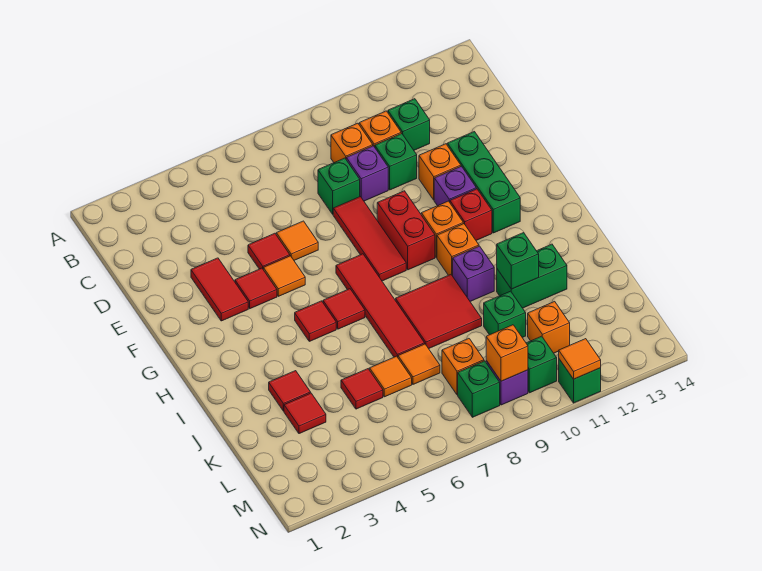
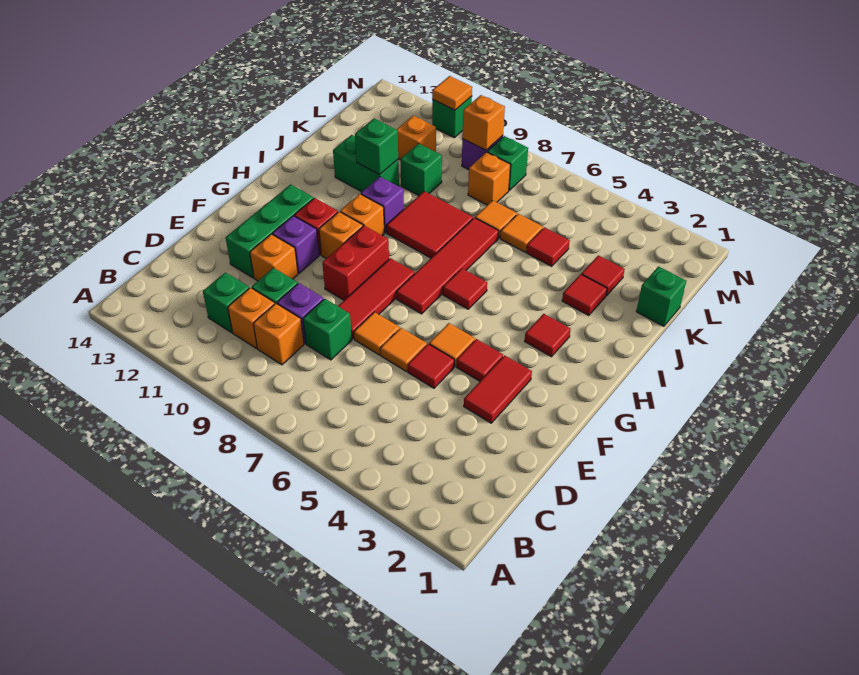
none -> orange 1x1 tile [354,312,400,355]
red 1x1 tile [295,301,336,341] -> red 1x1 tile moved to [525,314,571,357]
green 1x1 brick [526,336,557,393] -> green 1x1 brick moved to [636,267,686,326]

